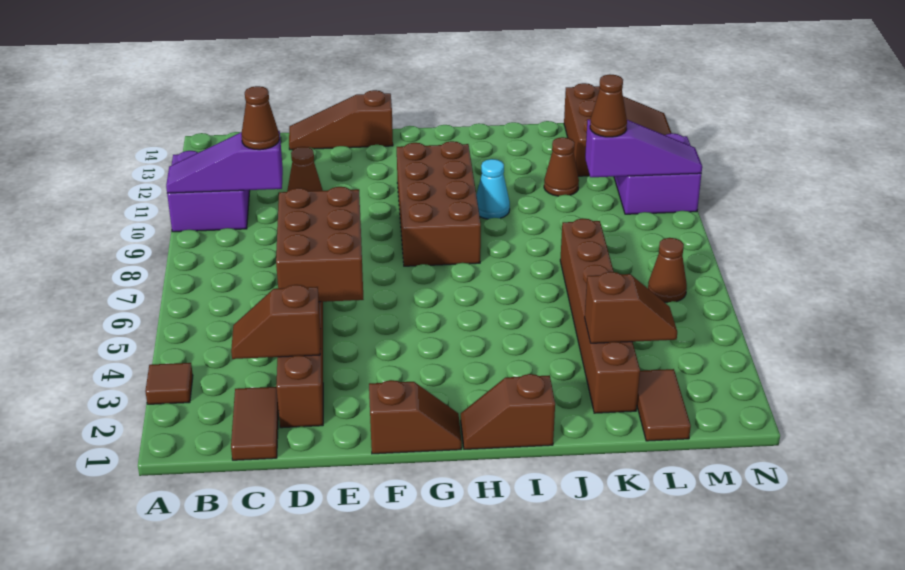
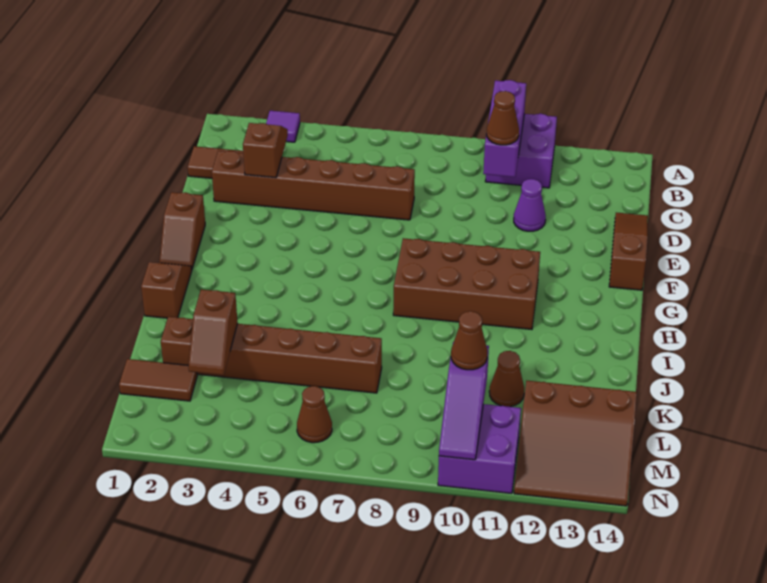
brown 1x1 tile [145,363,193,404] -> purple 1x1 tile [266,111,300,142]
purple 1x3 slope [166,131,283,193] -> purple 1x3 brick [483,80,526,177]
brown 2x3 brick [276,187,364,302] -> none
brown 1x1 cone [287,147,322,191] -> purple 1x1 cone [514,179,546,231]
cyan 1x1 cone [476,159,510,219] -> none

